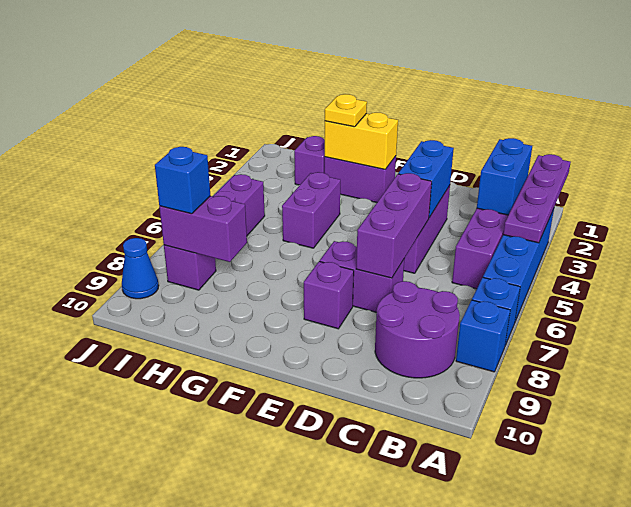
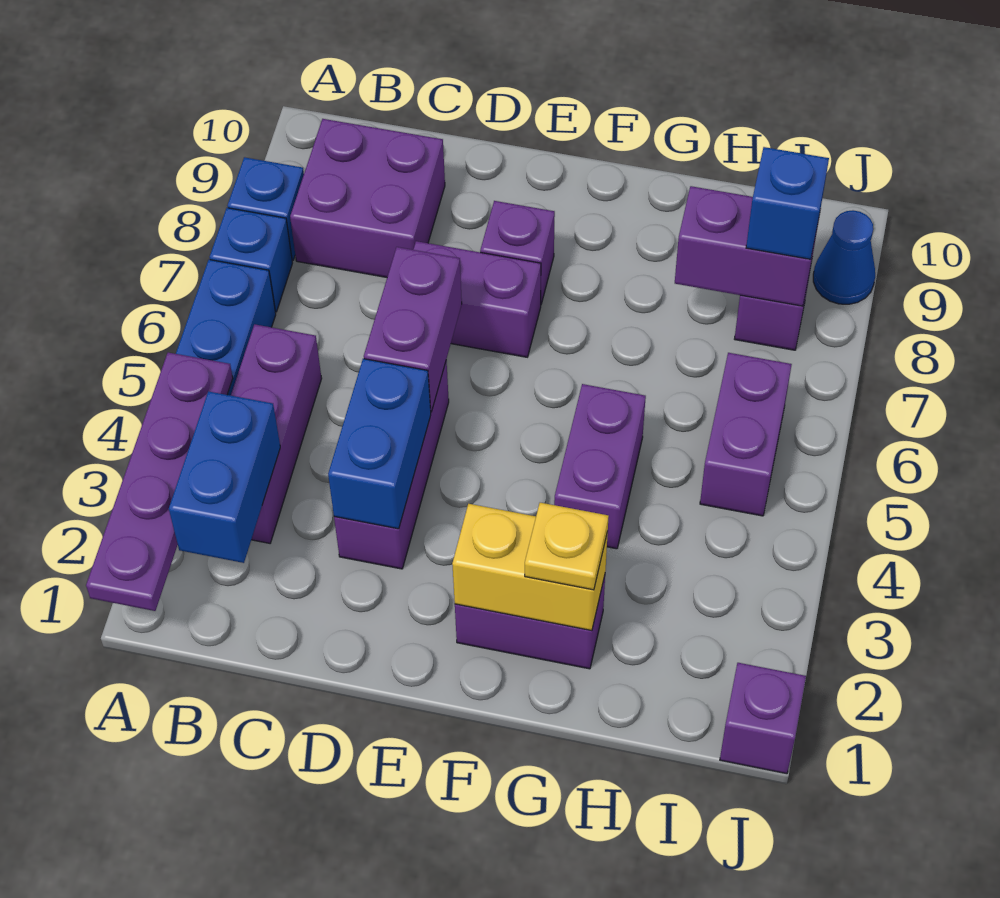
purple 2x2 round brick [375,281,460,378] -> purple 2x2 brick [290,119,445,277]
purple 1x3 brick [356,173,432,278] -> purple 1x2 brick [364,247,462,412]
purple 1x1 brick [294,136,325,185] -> purple 1x1 brick moved to [720,663,806,774]

